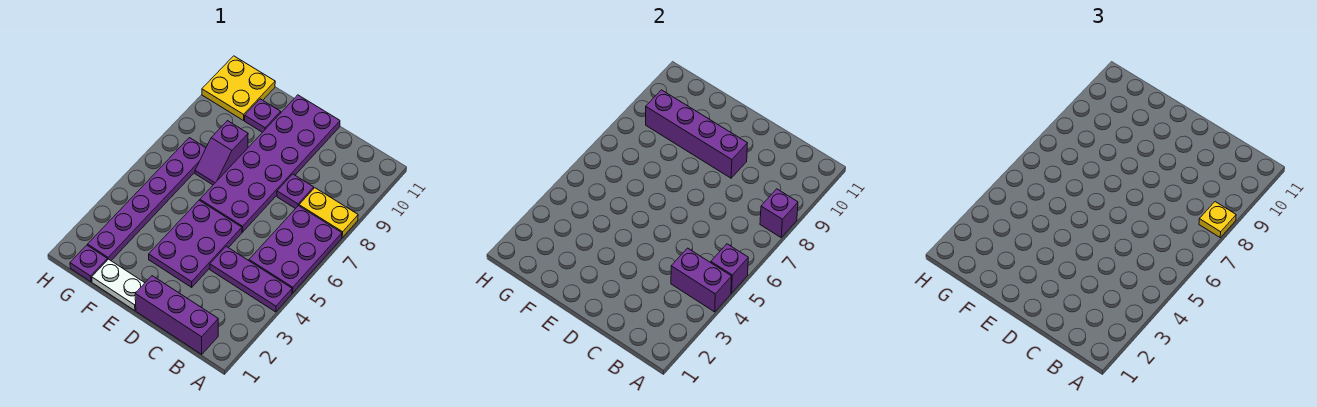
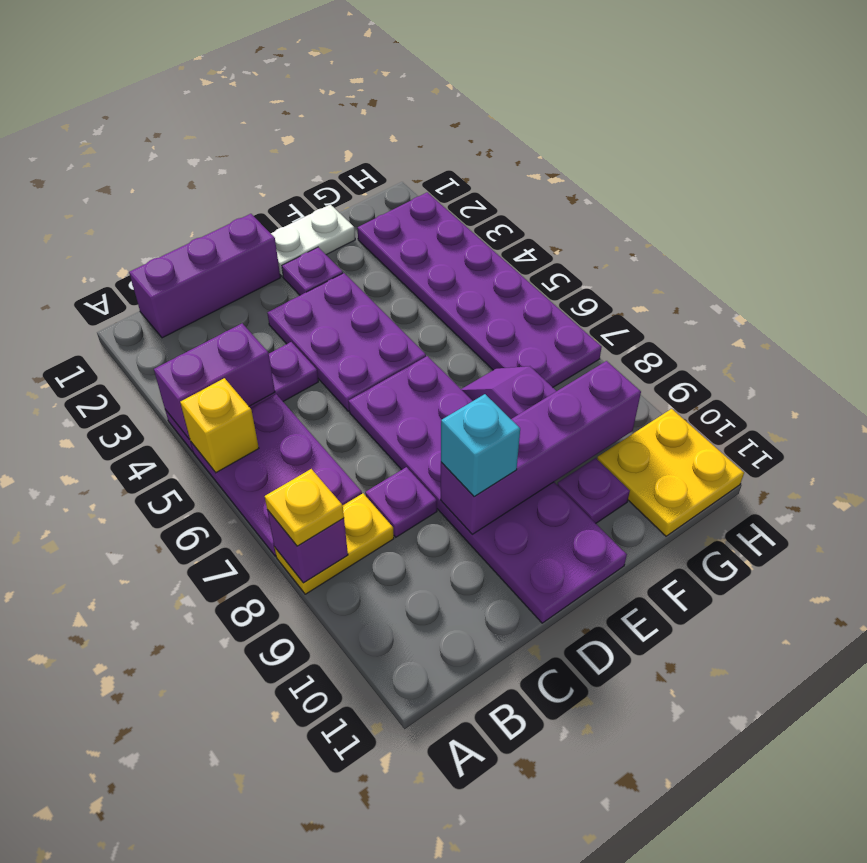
purple 1x1 brick [711,244,748,293] -> yellow 1x1 brick [180,378,259,473]
none -> cyan 1x1 brick [441,394,520,497]
purple 1x1 plate [70,245,107,282] -> purple 1x1 plate moved to [282,247,343,295]
purple 1x6 plate [88,138,206,260] -> purple 2x6 plate [357,192,602,387]

